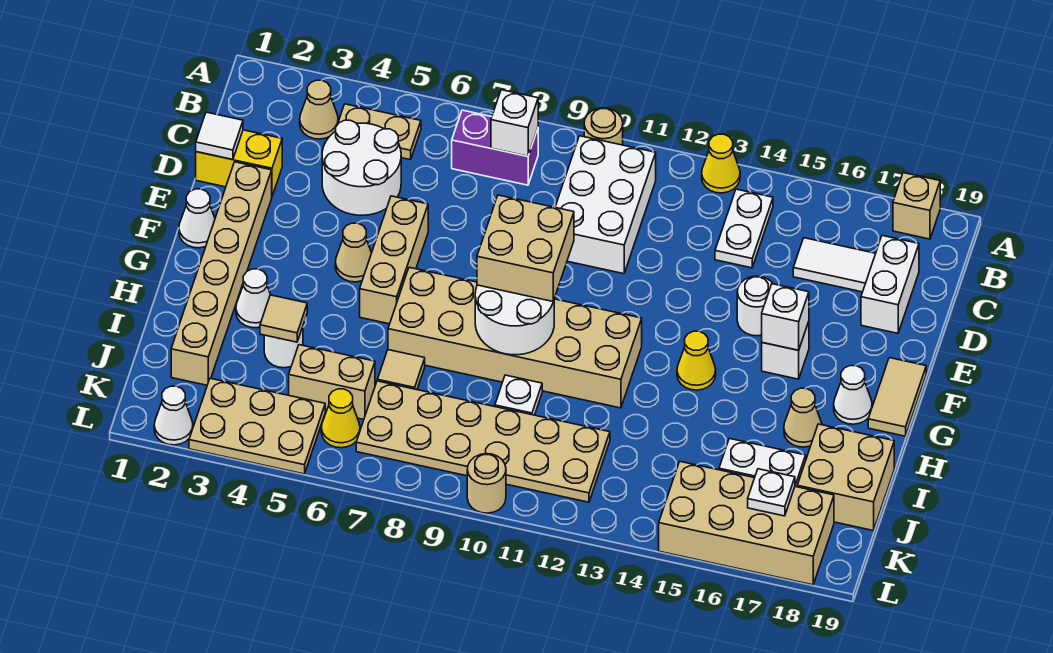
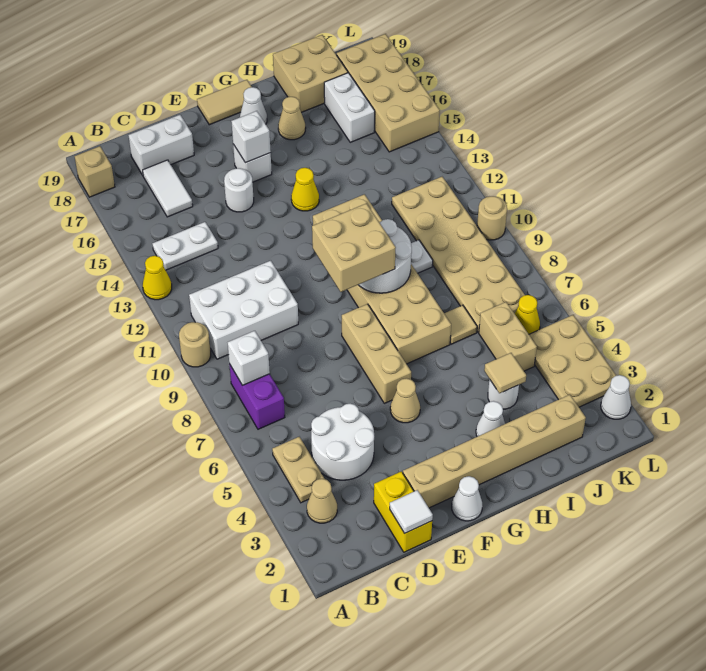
tan 1x3 brick [360,196,428,324] -> tan 1x3 brick turned to [342,304,411,403]
white 1x1 plate [748,469,795,516] -> none

